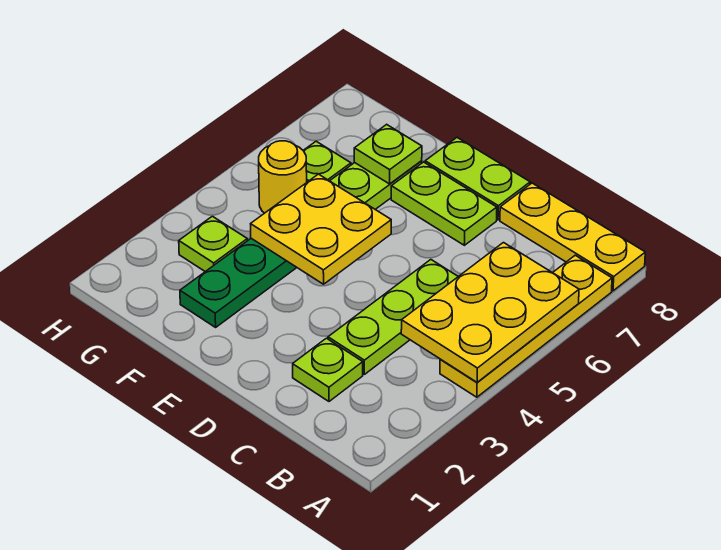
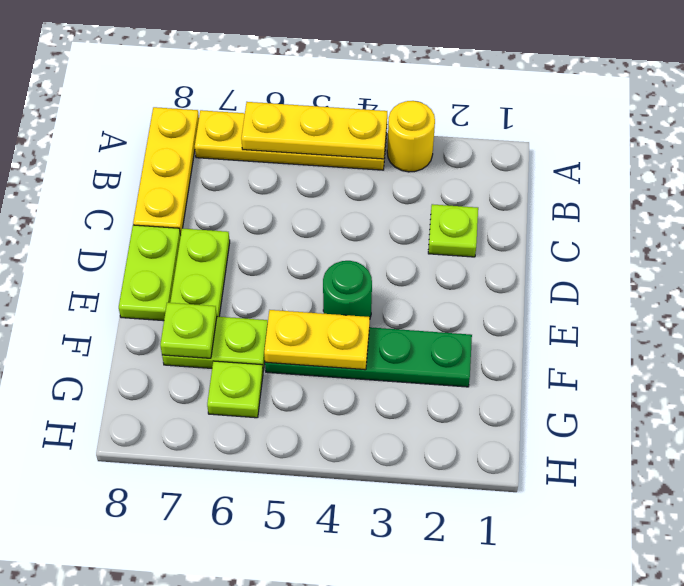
yellow 2x3 plate [401,243,579,382] -> yellow 1x3 plate [241,102,387,159]
lime 1x3 plate [328,260,458,374] -> none
none -> green 1x1 round brick [323,261,372,317]
yellow 2x2 plate [251,174,391,284] -> yellow 1x2 plate [264,310,370,370]
lime 1x1 plate [179,216,247,272] -> none
yellow 1x1 round brick [259,141,307,213] -> yellow 1x1 round brick moved to [387,101,435,172]

